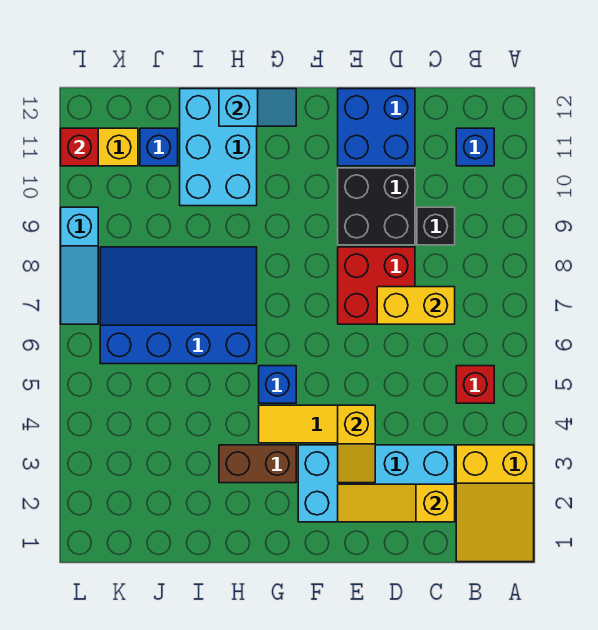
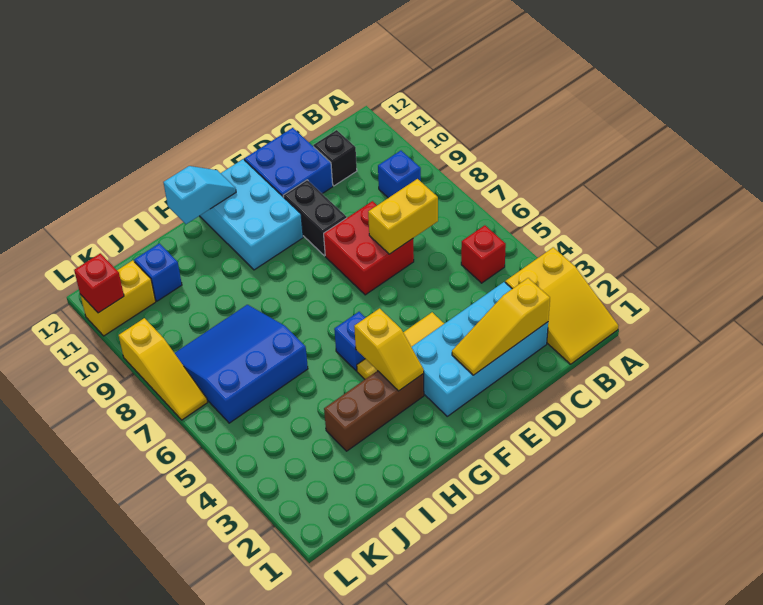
blue 1x1 brick [456,128,494,166] -> blue 1x1 brick moved to [378,151,421,198]
black 1x1 brick [417,207,455,245] -> black 1x1 brick moved to [313,130,357,186]
black 2x2 brick [338,168,415,245] -> black 1x2 brick [283,180,347,256]
yellow 1x2 slope [338,405,375,483] -> yellow 1x2 slope moved to [354,308,424,391]
brown 1x2 brick [219,445,296,483] -> brown 1x3 brick [324,371,424,451]
blue 3x4 slope [100,247,257,364] -> blue 3x3 slope [175,305,308,423]
cyan 2x3 brick [180,89,257,206] -> cyan 2x3 brick moved to [200,159,303,270]
cyan 1x3 slope [61,207,98,324] -> yellow 1x3 slope [119,318,208,420]

